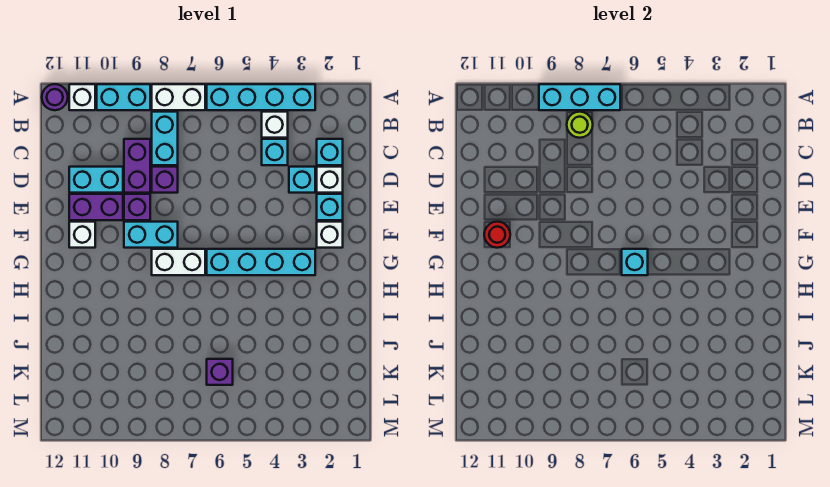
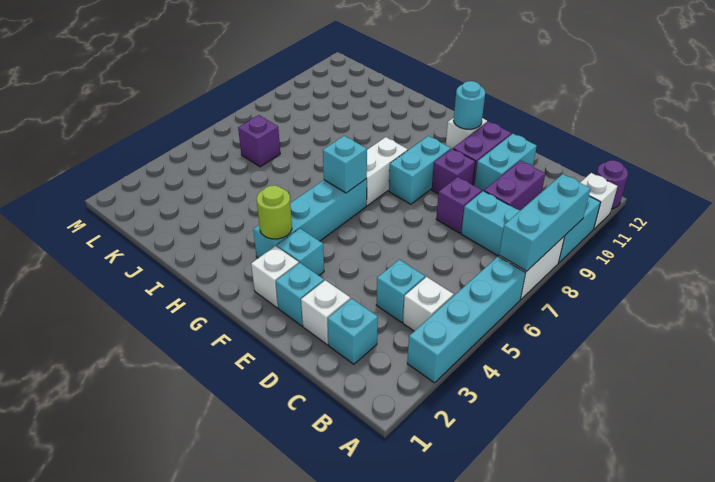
lime 1x1 round brick [567,112,593,138] -> lime 1x1 round brick moved to [257,185,292,239]
purple 1x2 brick [124,139,150,193] -> purple 1x2 brick turned to [484,161,545,210]
cyan 1x1 brick [289,167,315,193] -> cyan 1x1 brick moved to [277,229,324,275]
red 1x1 round brick [484,222,510,248] -> cyan 1x1 round brick [454,81,485,129]

